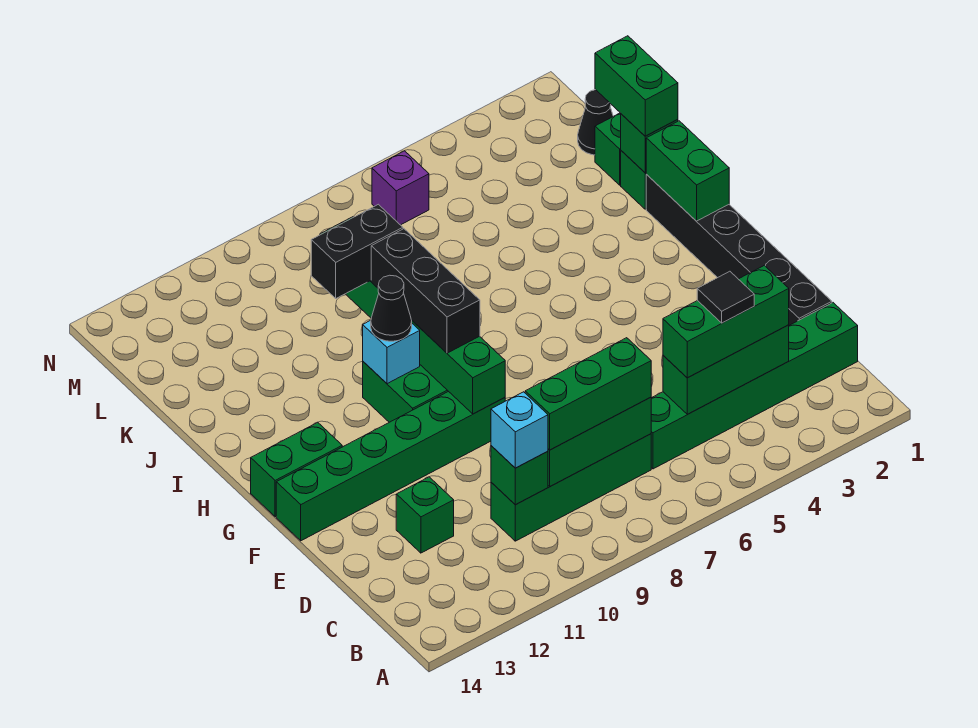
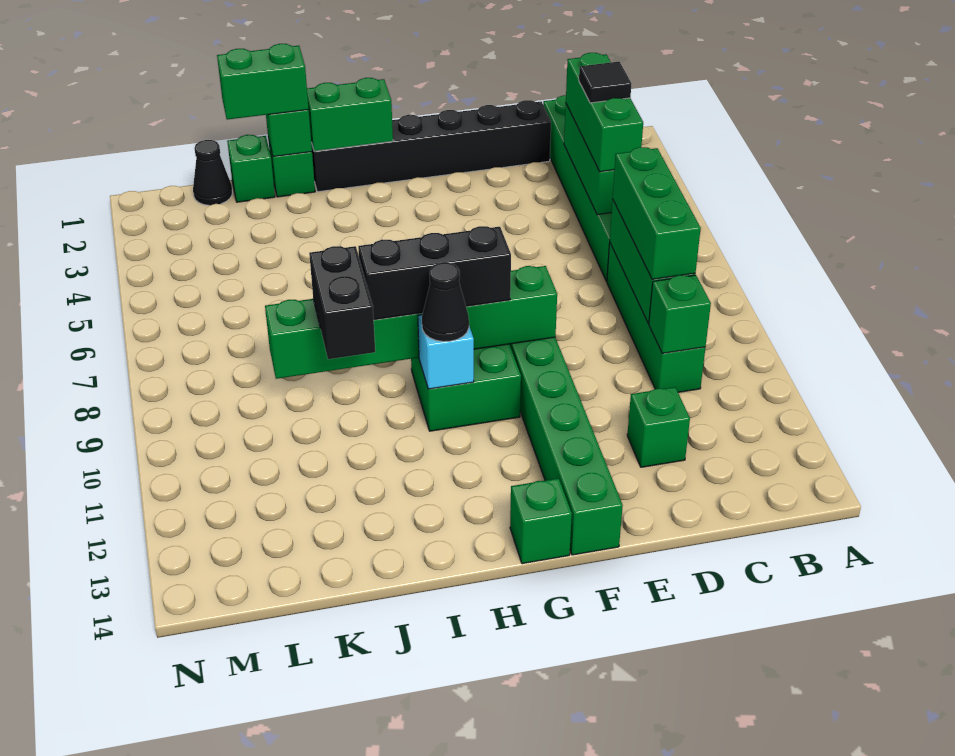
cyan 1x1 brick [491,392,548,468] -> none
green 1x2 brick [251,422,342,517] -> green 1x1 brick [510,478,572,564]
purple 1x1 brick [372,151,429,225] -> none

